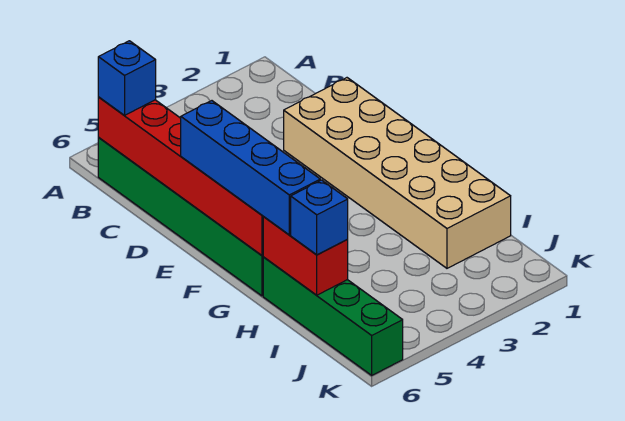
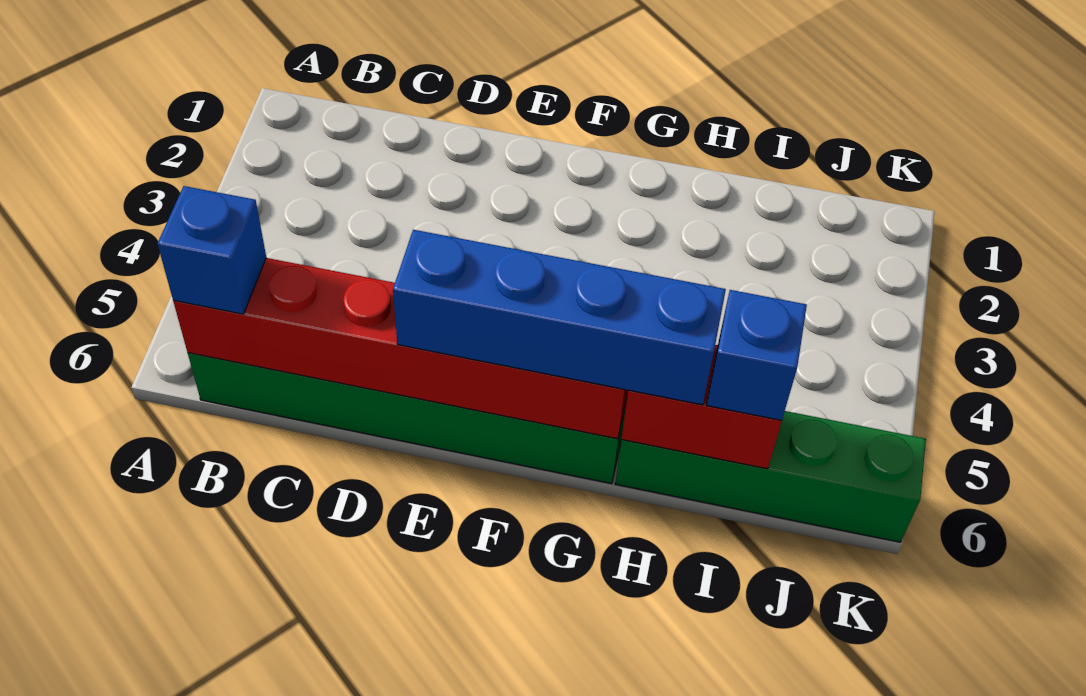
tan 2x6 brick [284,78,511,268] -> none

